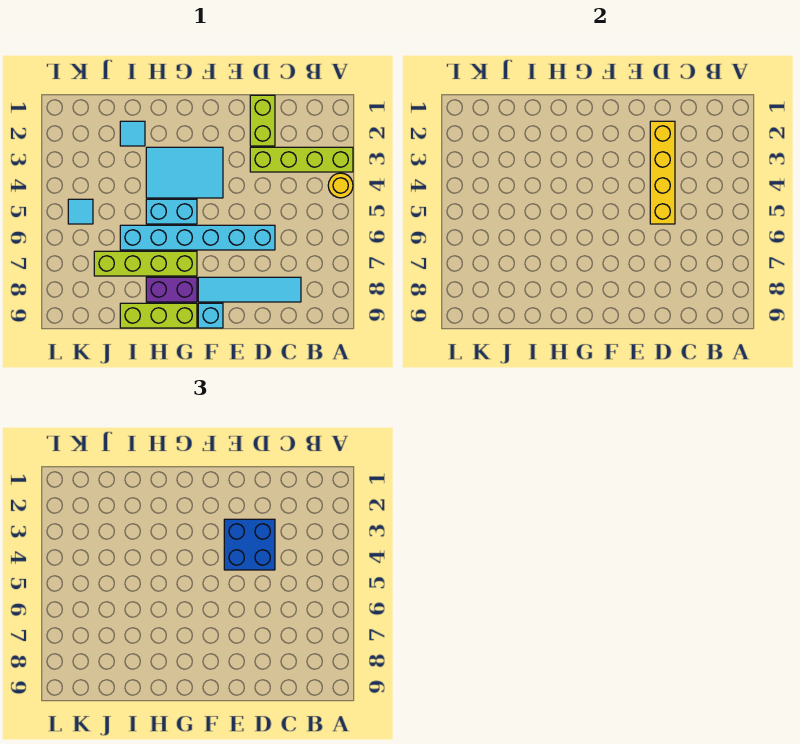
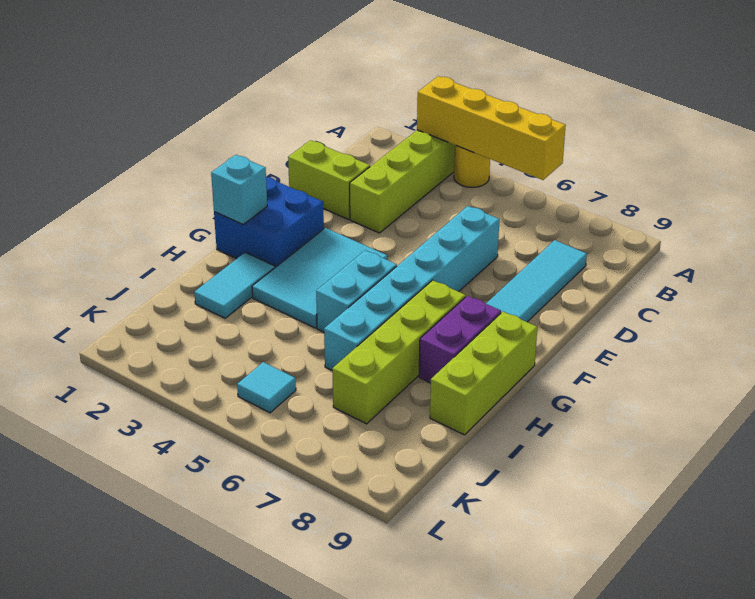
yellow 1x4 brick [650,121,675,224] -> yellow 1x4 brick moved to [417,76,566,180]
blue 2x2 brick [224,519,275,570] -> blue 2x2 brick moved to [214,177,324,267]
cyan 1x1 brick [198,303,223,328] -> cyan 1x1 brick moved to [211,155,267,224]
cyan 1x1 tile [120,121,145,146] -> cyan 1x2 tile [194,252,275,318]

